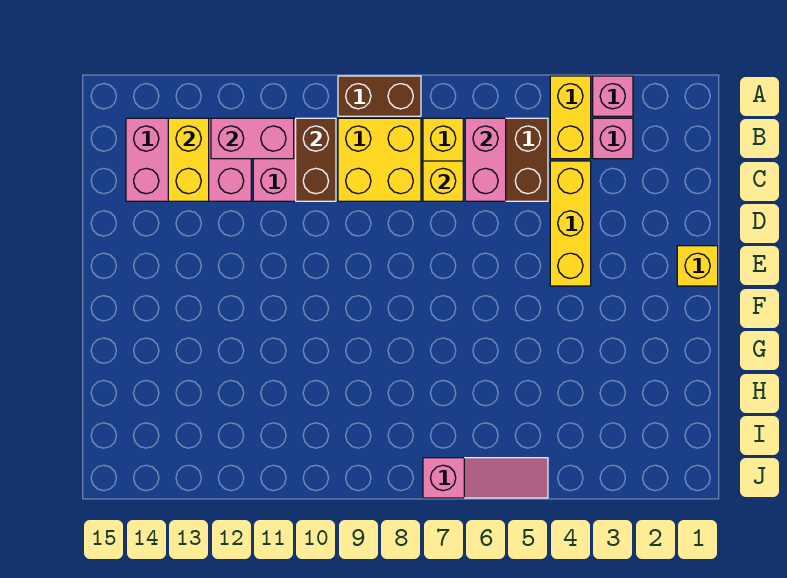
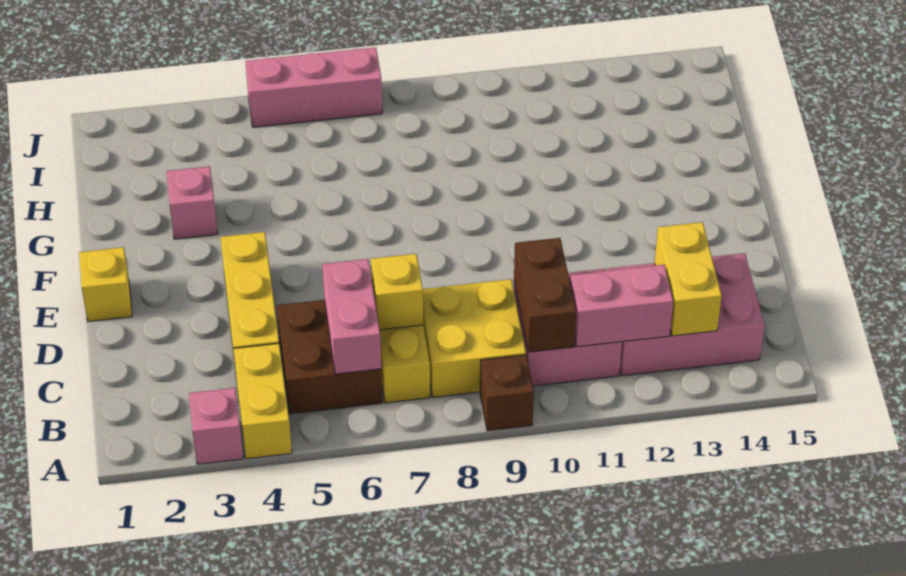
brown 1x2 brick [338,76,421,116] -> brown 1x1 brick [480,355,534,431]
pink 1x1 brick [593,118,633,159] -> pink 1x1 brick moved to [166,166,218,239]
pink 1x3 slope [423,458,548,498] -> pink 1x3 brick [245,47,382,127]

